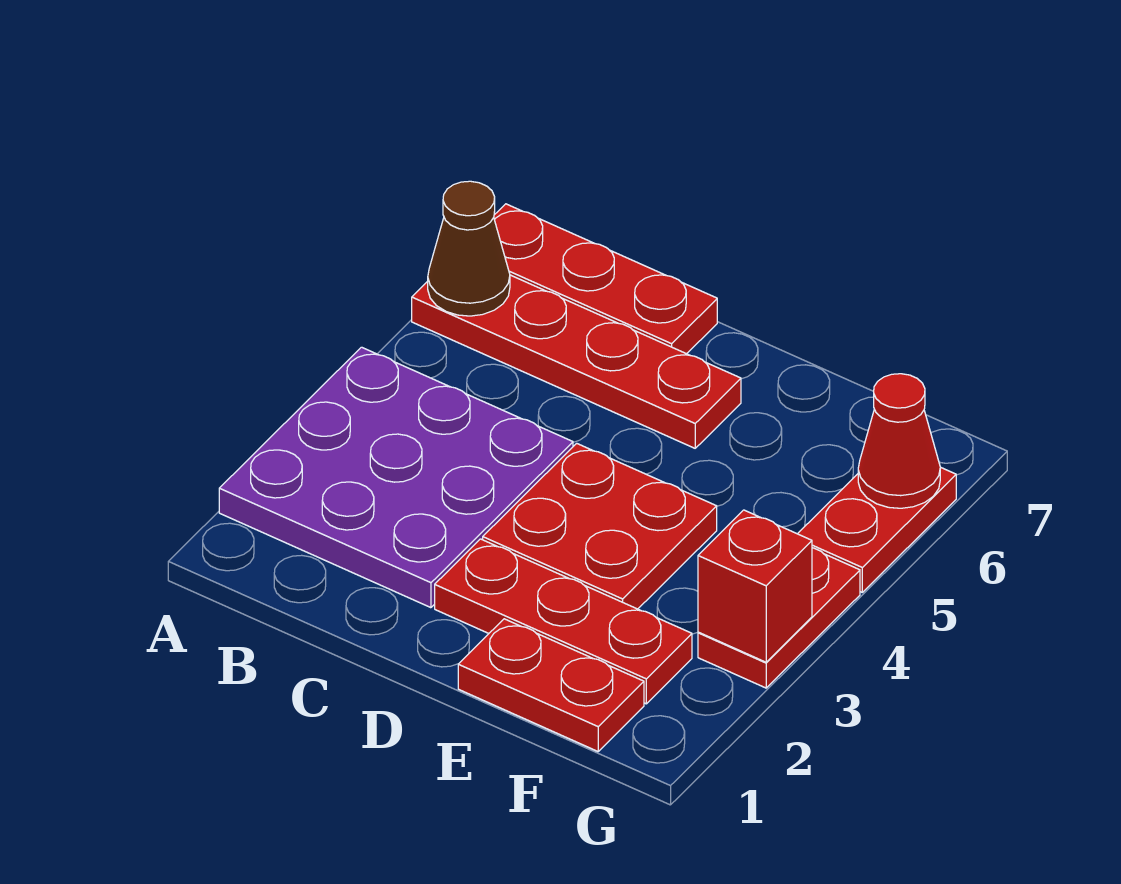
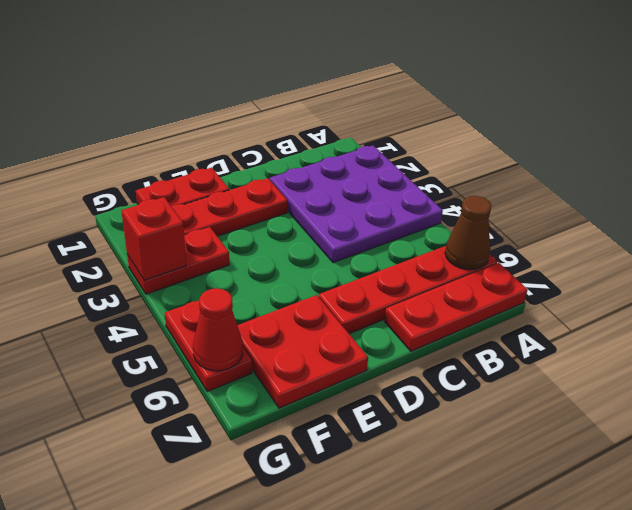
red 2x2 plate [483,443,717,609] -> red 2x2 plate moved to [237,295,368,408]
red 1x2 plate [698,548,860,688] -> red 1x2 plate turned to [127,227,229,294]

